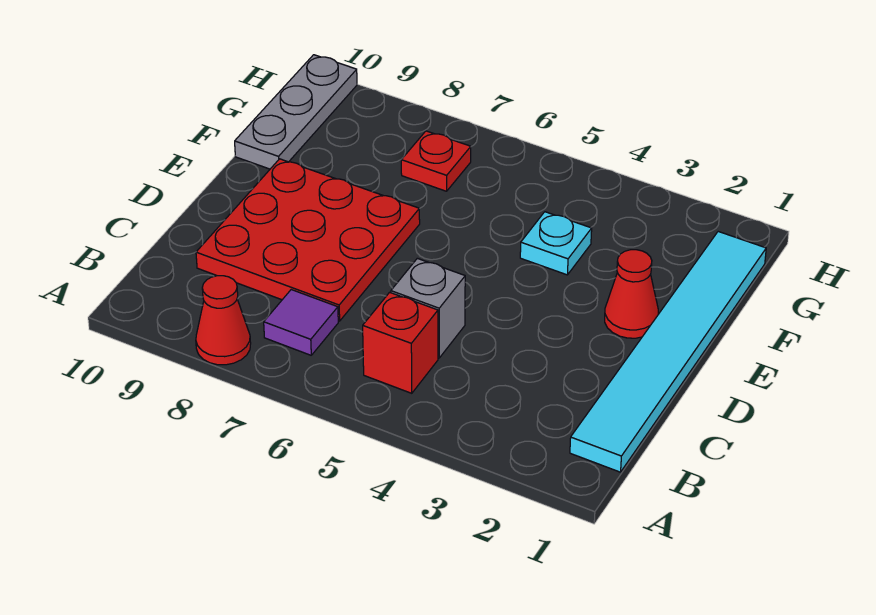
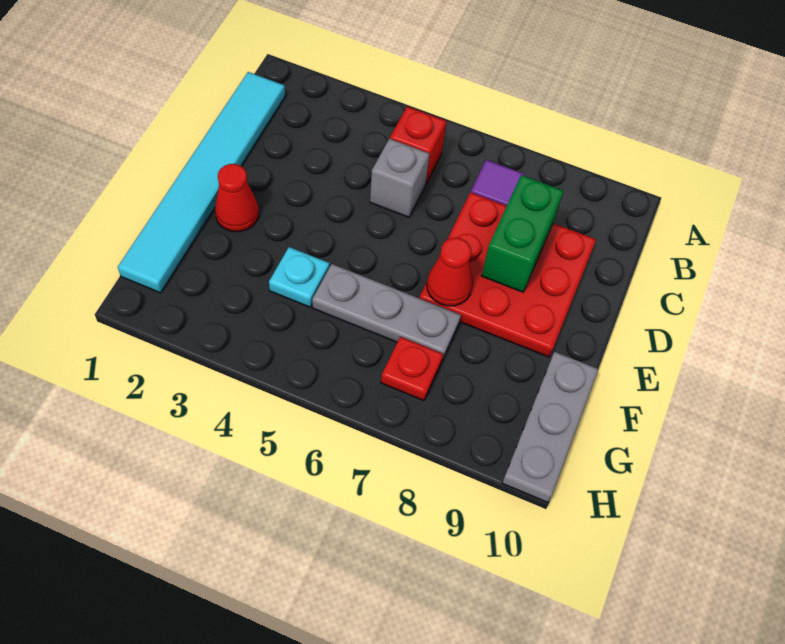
red 1x1 cone [196,276,251,365] -> red 1x1 cone moved to [427,238,473,306]
none -> green 1x2 brick [481,175,563,292]
none -> grey 1x3 plate [312,264,461,360]

